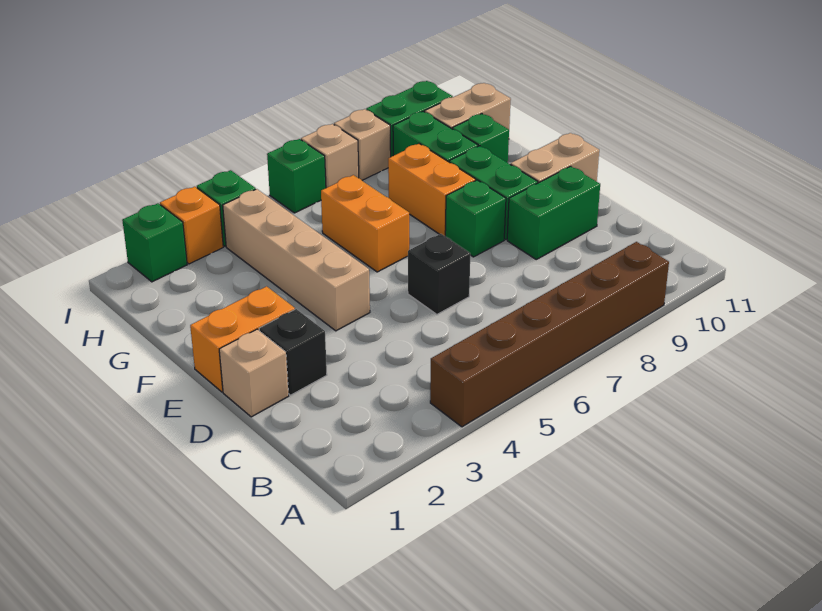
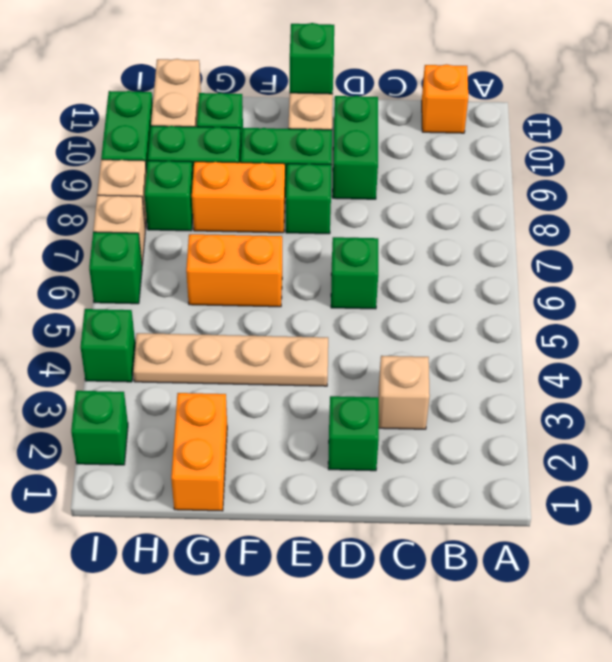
brown 1x6 brick [430,242,669,427] -> none
tan 1x1 brick [219,329,289,417] -> tan 1x1 brick moved to [379,356,430,429]
black 1x1 brick [259,309,327,395] -> green 1x1 brick [328,396,379,471]
black 1x1 brick [408,234,470,314] -> green 1x1 brick [331,237,378,309]
orange 1x2 brick [190,286,295,392] -> orange 1x2 brick moved to [171,393,227,511]
tan 1x4 brick [223,189,370,331] -> tan 1x4 plate [133,333,328,386]
none -> green 1x1 brick [290,23,334,94]
none -> green 1x1 brick [145,161,193,231]
orange 1x1 brick [160,187,223,264] -> orange 1x1 brick moved to [422,64,468,133]

